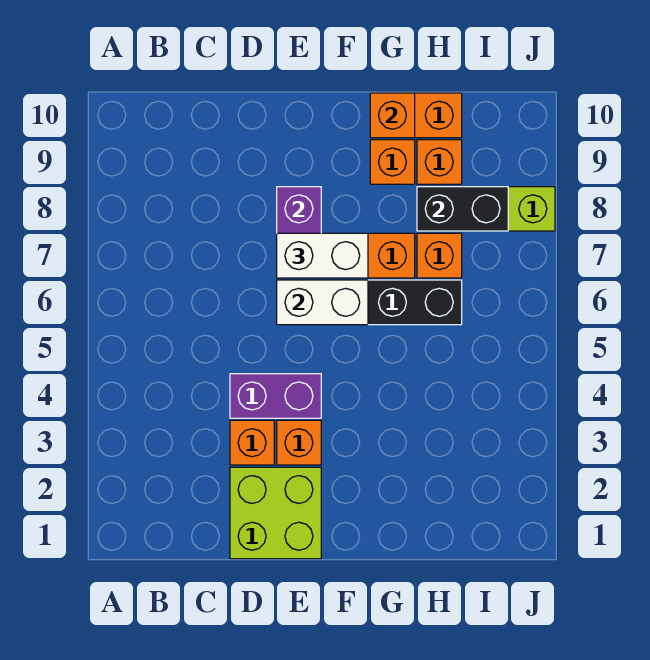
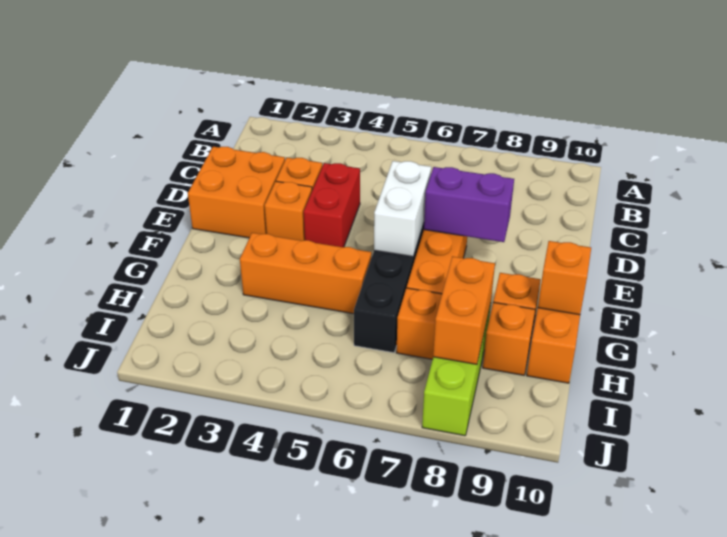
lime 2x2 brick [230,467,321,559] -> orange 2x2 brick [188,147,285,238]
purple 1x2 brick [230,374,321,418] -> red 1x2 brick [304,163,360,247]
white 1x2 brick [277,233,368,278] -> none
none -> orange 1x3 brick [240,233,372,314]
black 1x2 brick [417,187,508,231] -> orange 1x2 brick [433,256,495,364]

